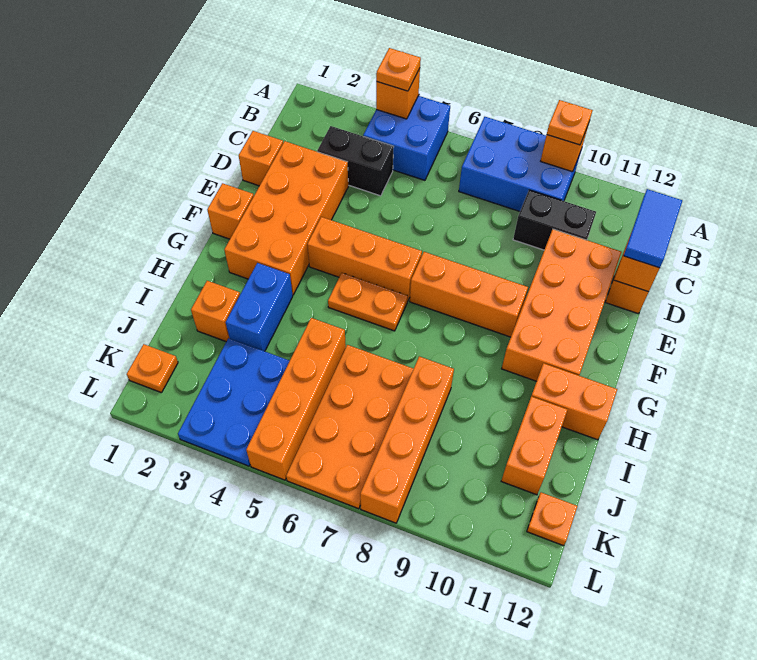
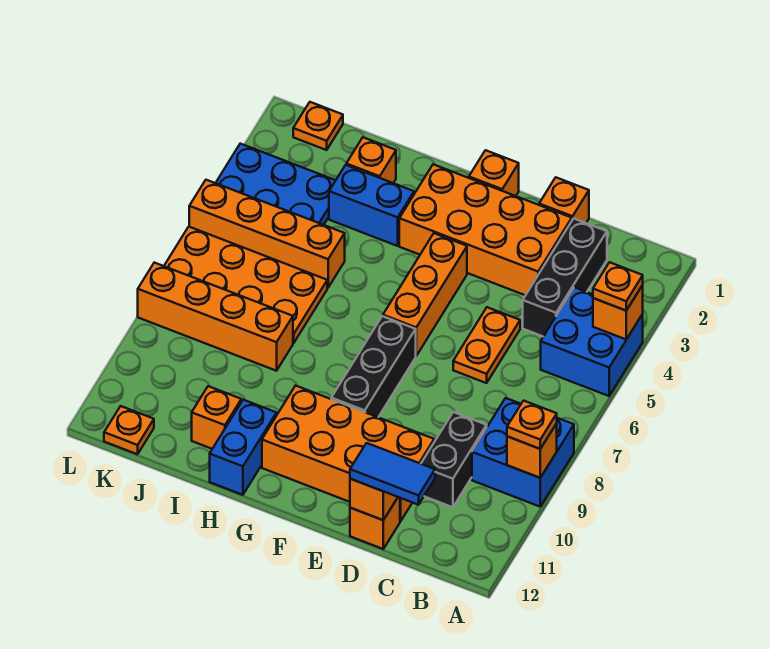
blue 2x3 brick [459,117,581,211] -> blue 2x2 brick [472,398,574,507]
black 1x2 brick [317,126,393,196] -> black 1x3 brick [523,219,607,337]
orange 1x3 brick [410,252,528,337] -> black 1x3 brick [331,316,416,417]
orange 1x2 plate [328,273,408,331] -> orange 1x2 plate moved to [453,307,520,383]
orange 1x2 brick [532,363,617,440] -> blue 1x2 brick [210,400,277,495]
orange 1x2 brick [501,396,567,495] -> orange 1x1 brick [192,386,241,449]

